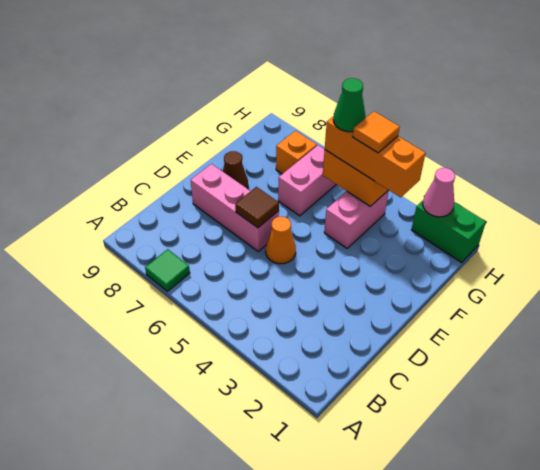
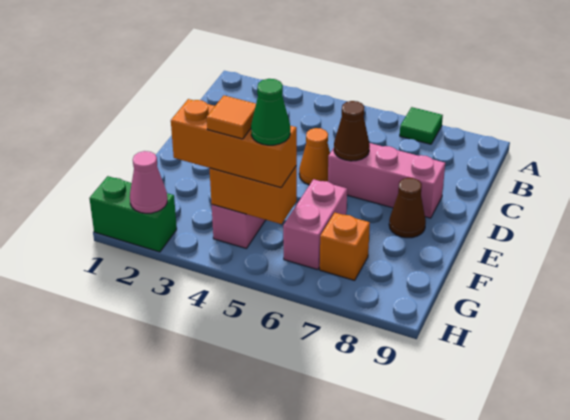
brown 1x1 tile [235,187,279,228] -> brown 1x1 cone [334,101,370,161]

